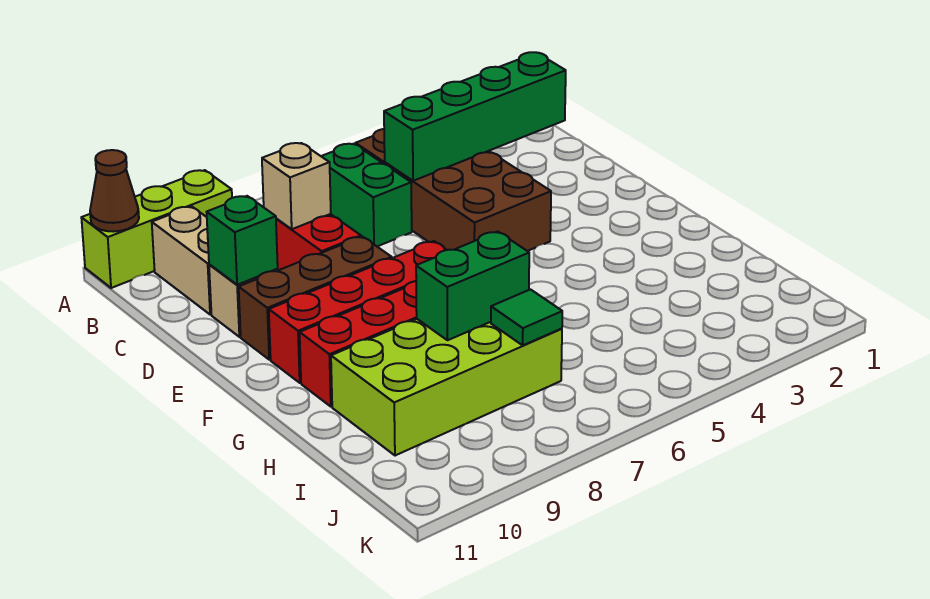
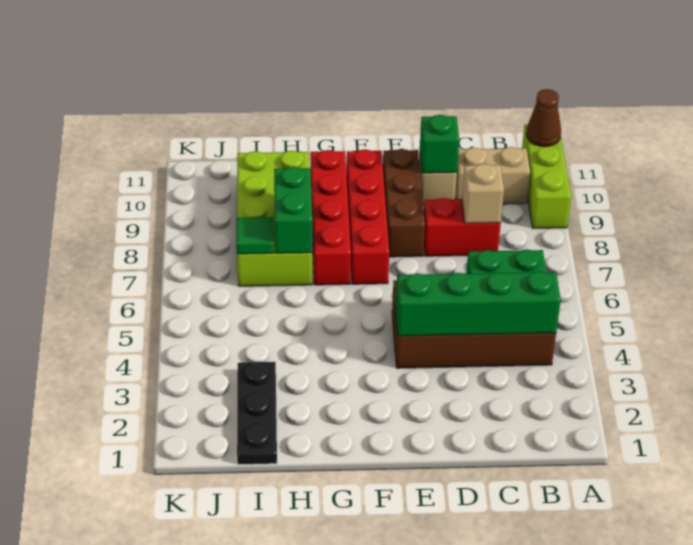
green 1x4 brick [384,52,566,181] -> green 1x4 brick turned to [396,272,561,336]
none -> black 1x3 plate [237,362,277,465]

